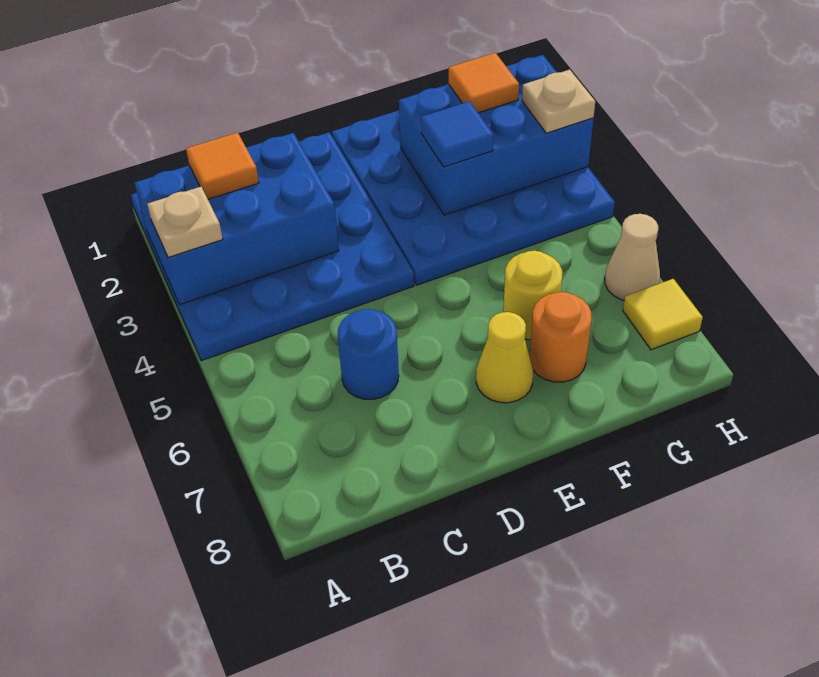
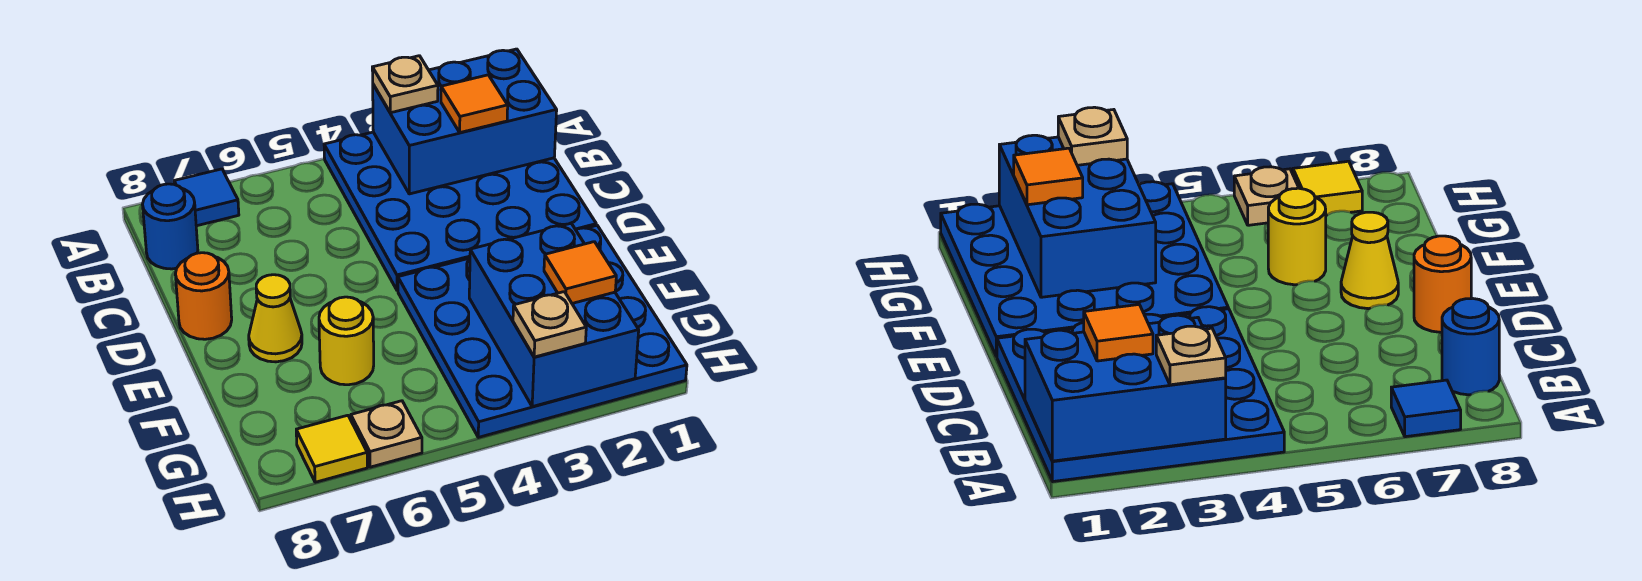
blue 2x3 brick [135,133,339,305] -> blue 2x3 brick turned to [373,49,557,194]
blue 1x1 round brick [338,309,399,399] -> blue 1x1 round brick moved to [143,184,198,269]
blue 1x1 tile [421,101,494,167] -> blue 1x1 tile moved to [174,169,239,226]
orange 1x1 round brick [530,292,592,382] -> orange 1x1 round brick moved to [175,253,232,339]
tan 1x1 cone [605,214,660,300] -> tan 1x1 plate [351,401,422,467]

